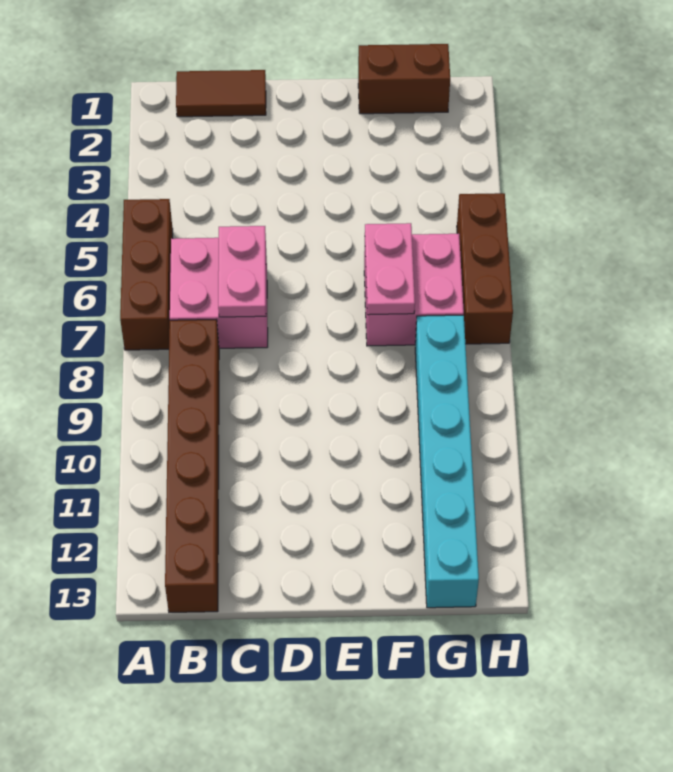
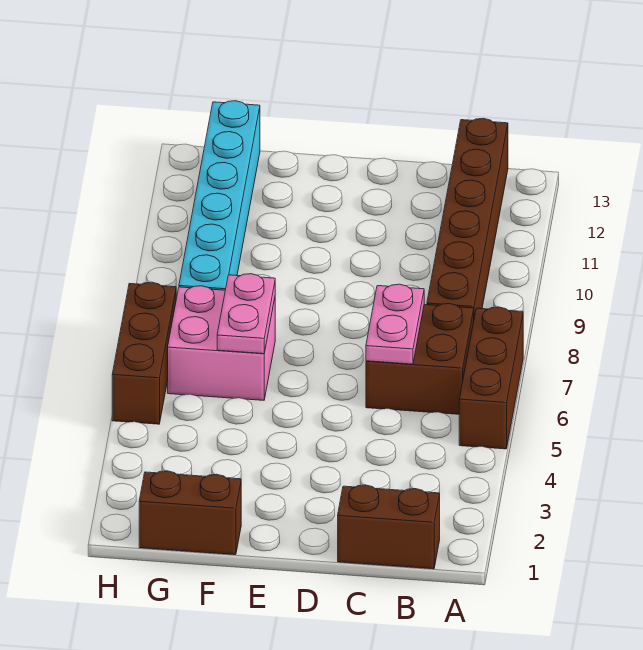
brown 1x2 tile [176,70,266,117] -> brown 1x2 brick [338,485,440,569]
pink 2x2 brick [170,238,268,348] -> brown 2x2 brick [366,304,474,414]

